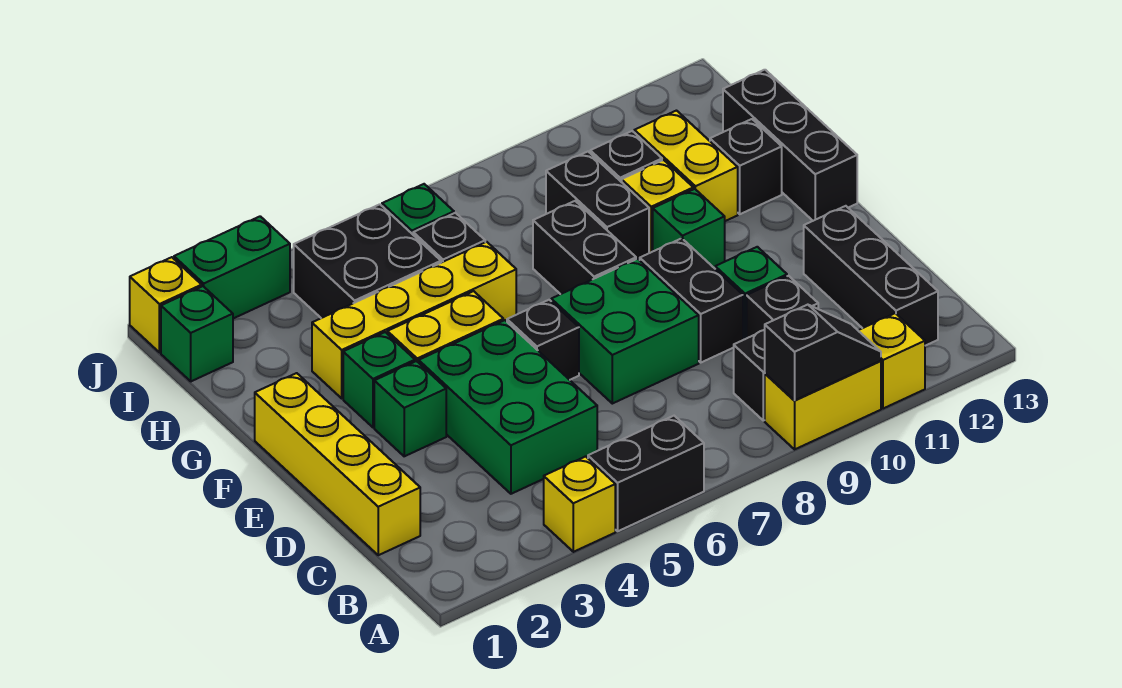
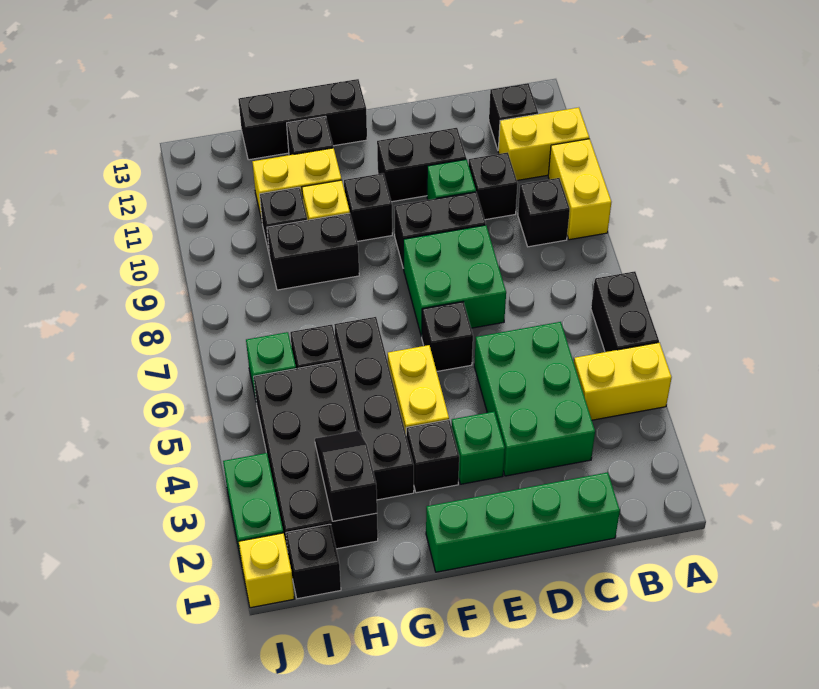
yellow 1x1 brick [544,456,615,552] -> yellow 1x2 brick [574,342,672,420]
black 1x2 slope [765,305,881,400] -> black 1x2 slope moved to [315,431,377,521]
yellow 1x1 brick [858,313,925,409] -> yellow 1x2 brick [498,108,589,181]
black 1x3 brick [804,206,938,346] -> black 1x1 brick [489,83,538,150]
yellow 1x4 brick [255,373,420,555] -> green 1x4 brick [426,472,620,572]
green 2x3 brick [419,320,597,494] -> green 2x3 brick turned to [474,322,595,476]
green 1x1 brick [343,332,415,427] -> black 1x1 brick [406,420,459,493]
black 1x2 brick [533,201,636,294] -> black 1x2 brick moved to [377,128,466,202]
green 1x1 brick [653,189,725,268] -> black 1x1 brick [344,173,392,241]
yellow 1x4 brick [312,242,516,398] -> black 1x4 brick [334,317,414,500]
black 2x2 brick [294,204,441,318] -> black 2x4 brick [254,361,378,551]
green 1x1 brick [161,286,233,381] -> black 1x1 brick [286,524,341,599]

